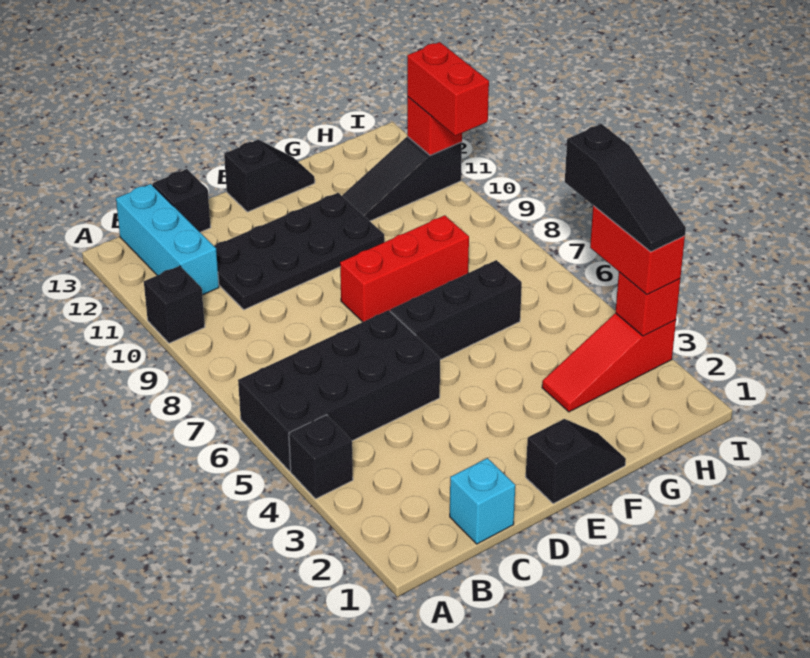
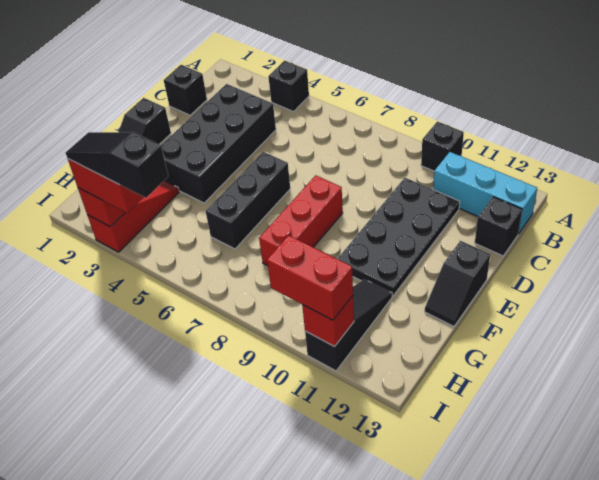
black 2x4 brick [238,310,440,471] -> black 2x4 brick moved to [161,84,276,203]
cyan 1x1 brick [450,458,515,544] -> black 1x1 brick [164,65,207,115]

